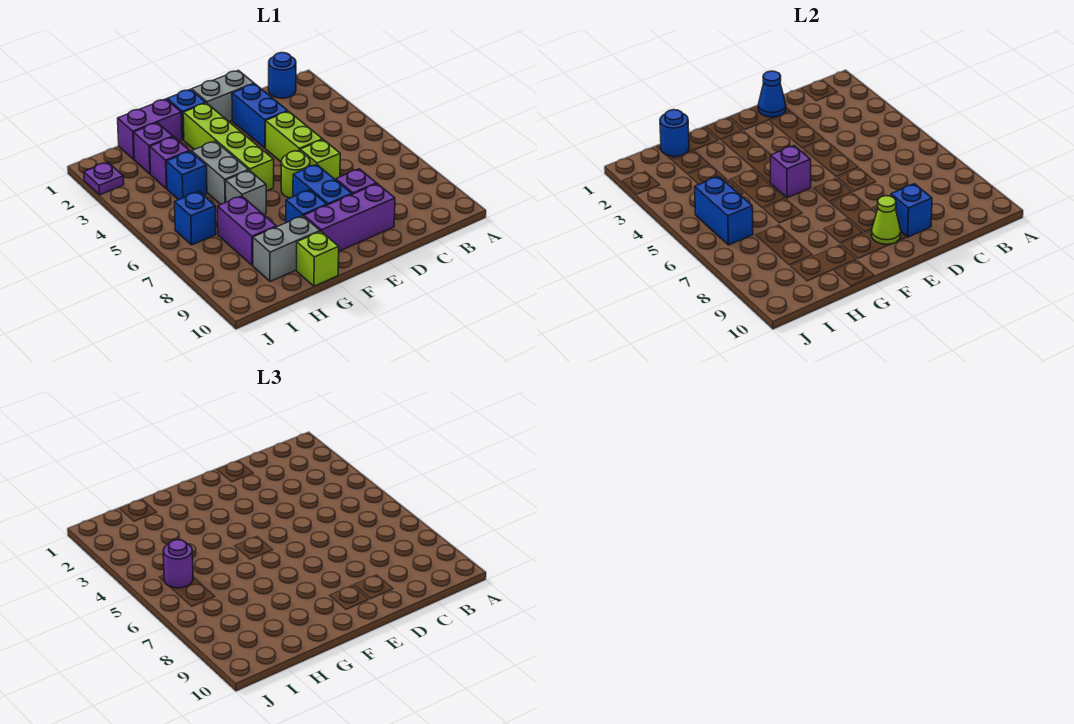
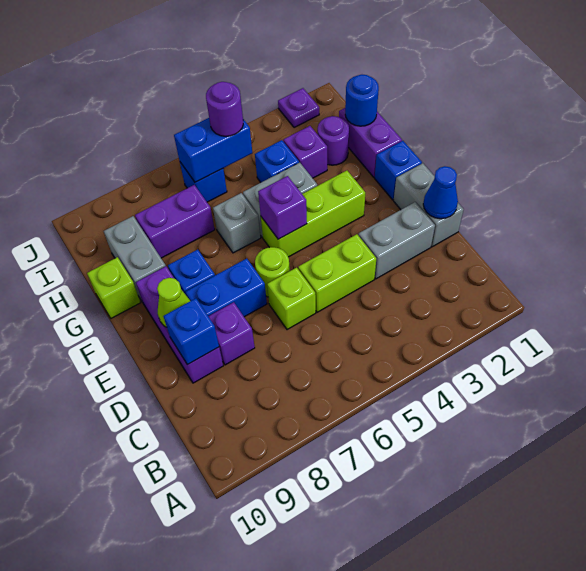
blue 1x1 round brick [269,53,296,98] -> none
blue 1x2 brick [232,84,288,148] -> grey 1x2 brick [358,202,435,279]
lime 1x4 brick [183,103,274,191] -> lime 1x3 brick [261,171,365,257]
purple 1x1 brick [134,123,173,174] -> purple 1x1 round brick [318,116,349,165]

